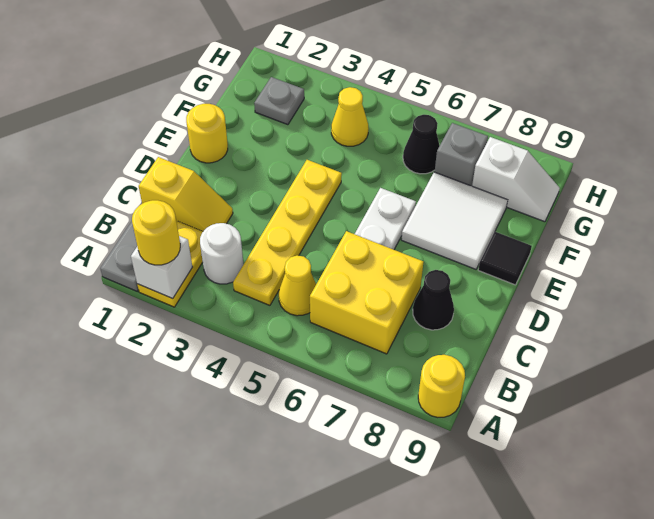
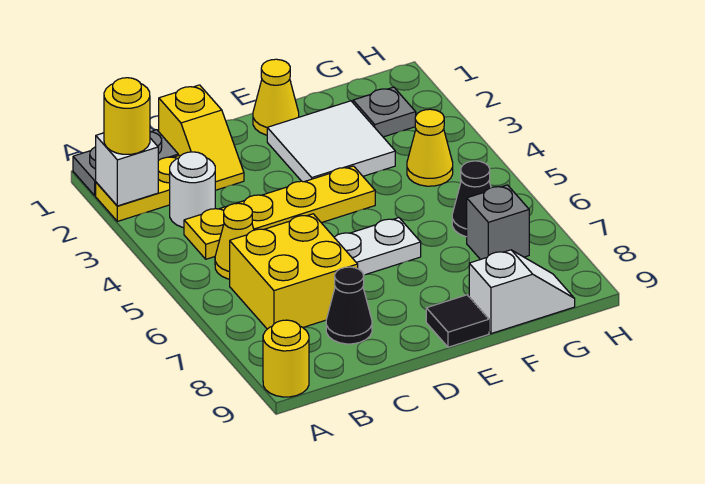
yellow 1x1 round brick [186,104,228,163] -> yellow 1x1 cone [253,59,299,135]
white 2x2 tile [401,172,508,269] -> white 2x2 tile moved to [267,101,395,182]
white 1x2 slope [472,137,560,222] -> white 1x2 slope turned to [469,250,575,334]

